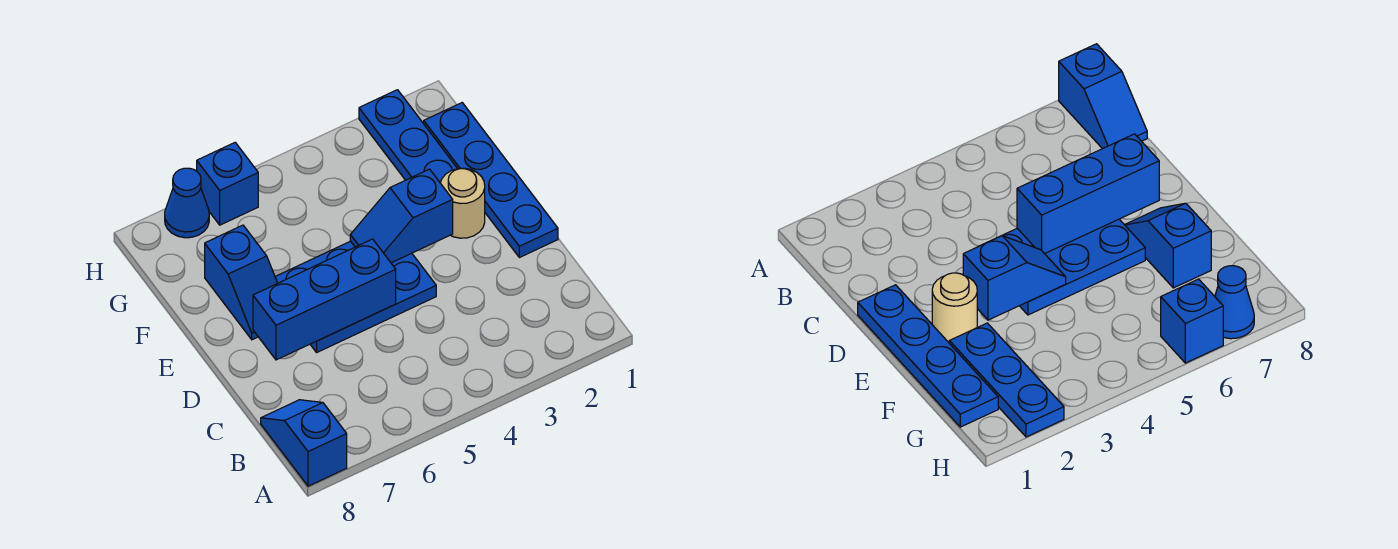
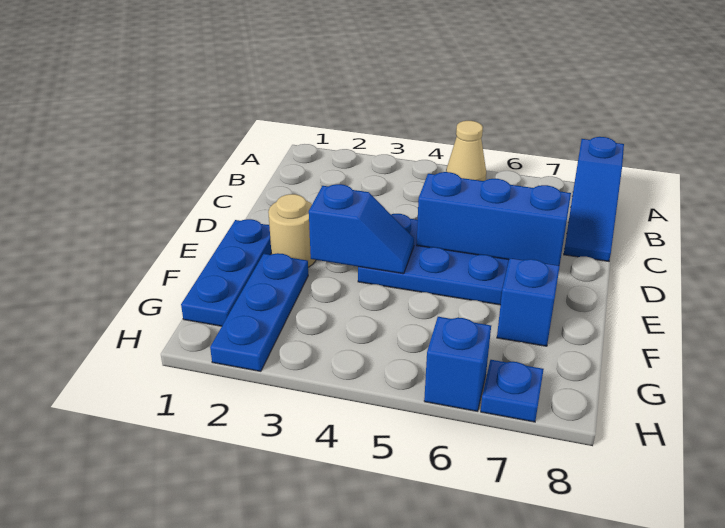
none -> tan 1x1 cone [446,121,486,181]
blue 1x2 slope [261,400,347,486] -> blue 1x3 slope [564,137,624,261]
blue 1x4 plate [424,103,558,258] -> blue 1x3 plate [181,219,271,326]
blue 1x1 cone [165,168,209,238] -> blue 1x1 plate [481,360,544,422]

